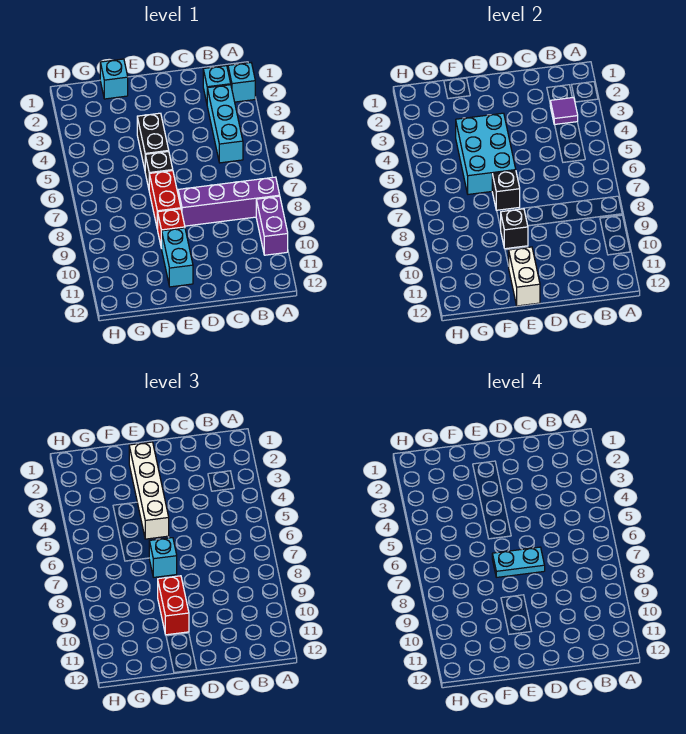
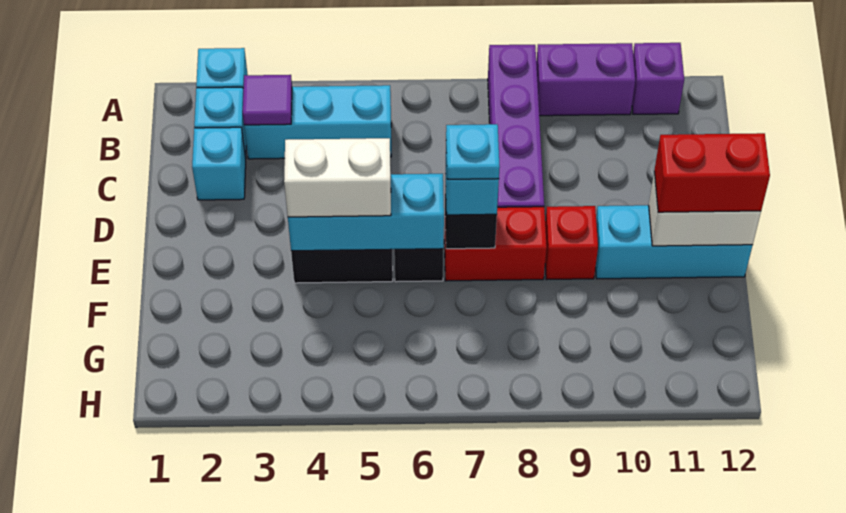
none -> purple 1x1 brick [632,43,684,114]
cyan 1x2 plate [492,547,545,577] -> cyan 1x1 plate [446,124,500,179]
white 1x4 brick [129,442,169,539] -> white 1x2 brick [284,138,391,217]
cyan 2x3 brick [456,113,516,194] -> cyan 1x3 brick [288,174,444,251]
black 1x1 brick [501,209,528,249] -> none
red 1x2 brick [158,576,189,635] -> red 1x2 brick moved to [654,133,770,212]
cyan 1x2 brick [162,228,193,287] -> cyan 1x3 brick [596,205,753,279]
cyan 1x1 brick [100,59,128,99] -> cyan 1x1 brick moved to [192,127,246,200]

